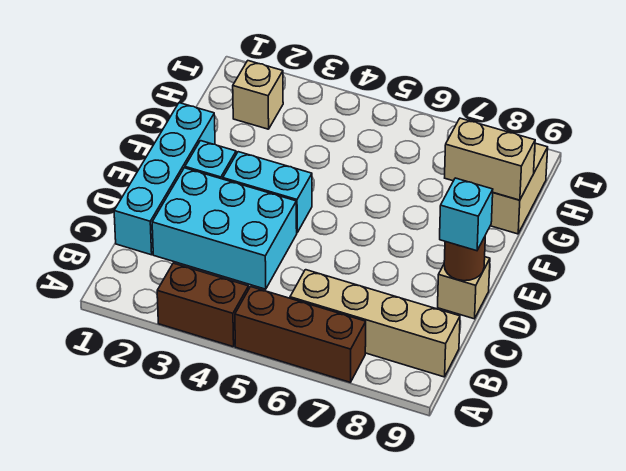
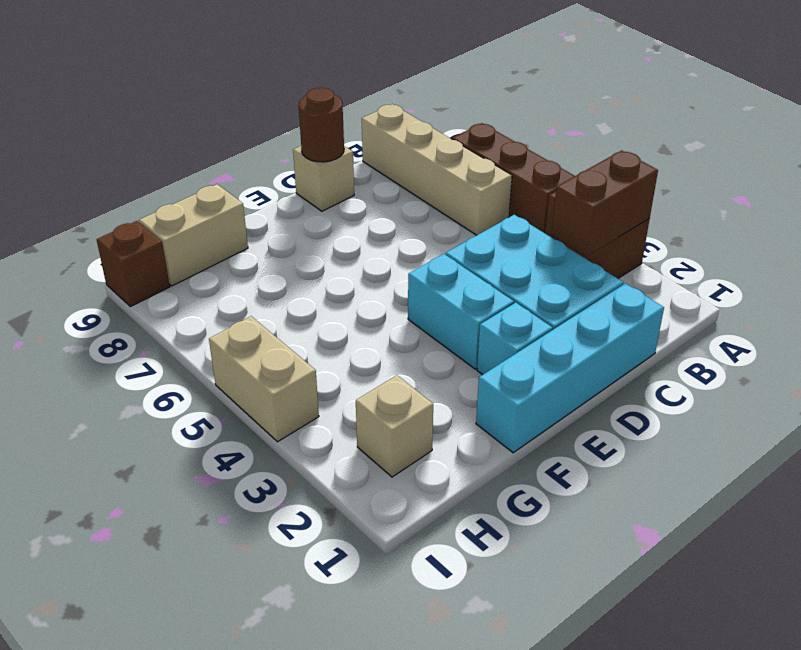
none -> brown 1x2 brick [551,150,658,256]
cyan 1x1 brick [440,178,493,251] -> none
tan 1x2 brick [445,118,535,200] -> tan 1x2 brick moved to [209,316,319,442]
none -> brown 1x1 brick [97,221,170,307]

